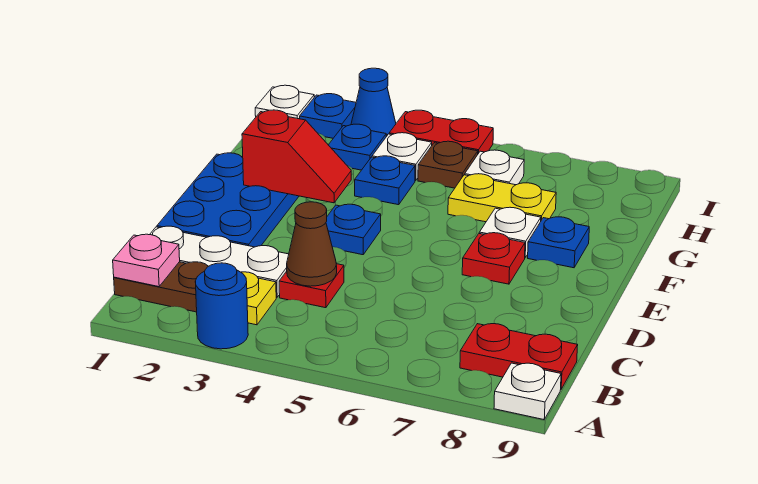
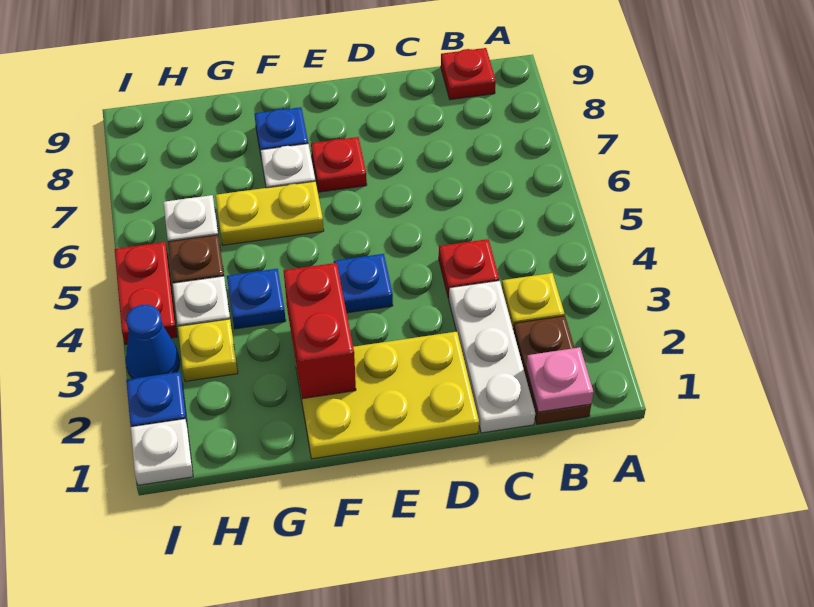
blue 1x1 round brick [195,263,248,349] -> none
white 1x1 plate [494,363,561,420] -> none
red 1x2 plate [460,324,578,389] -> red 1x1 plate [441,48,496,100]
brown 1x1 cone [287,202,337,286] -> none
blue 2x3 plate [157,153,299,247] -> yellow 2x3 plate [295,332,479,459]
red 1x2 slope [242,110,351,203] -> red 1x2 brick [283,263,356,399]
yellow 1x2 plate [448,174,556,222] -> yellow 1x2 plate turned to [215,181,324,245]
blue 1x1 plate [329,124,386,170] -> yellow 1x1 plate [178,319,238,381]

